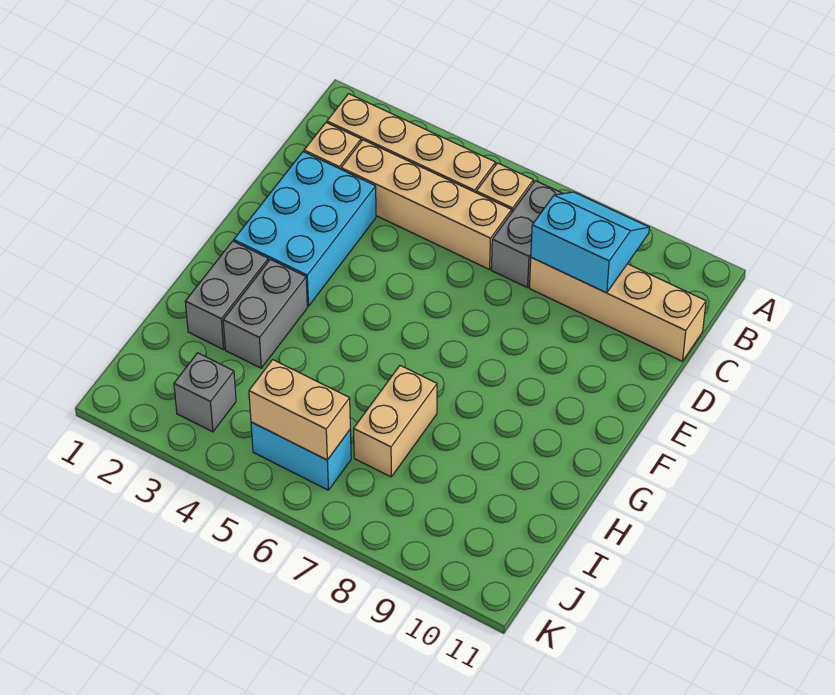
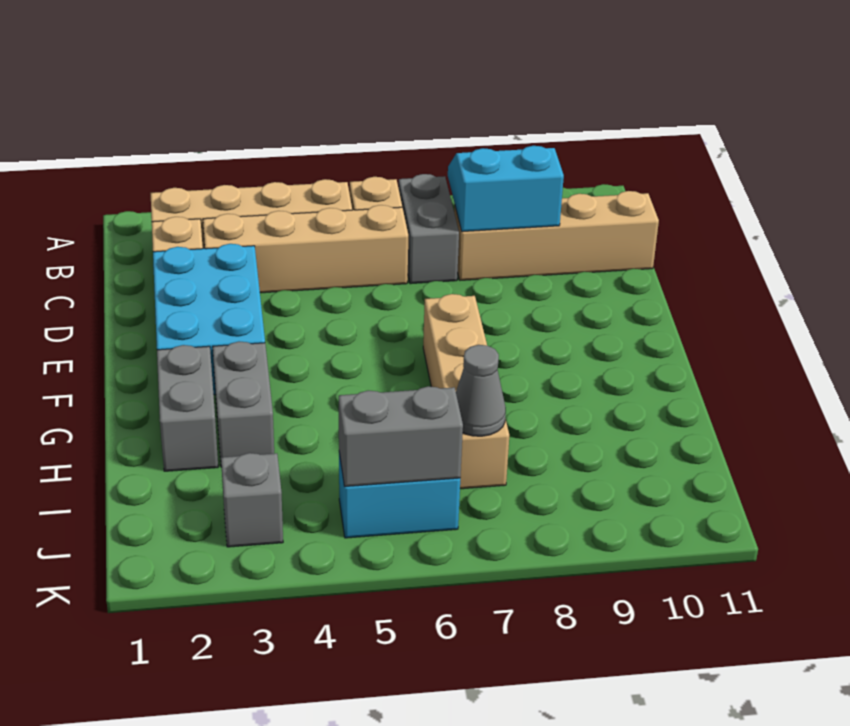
tan 1x2 brick [354,366,437,477] -> tan 1x4 brick [423,294,509,489]
none -> grey 1x1 cone [456,345,506,436]
tan 1x2 brick [249,360,350,460] -> grey 1x2 brick [339,386,463,487]

